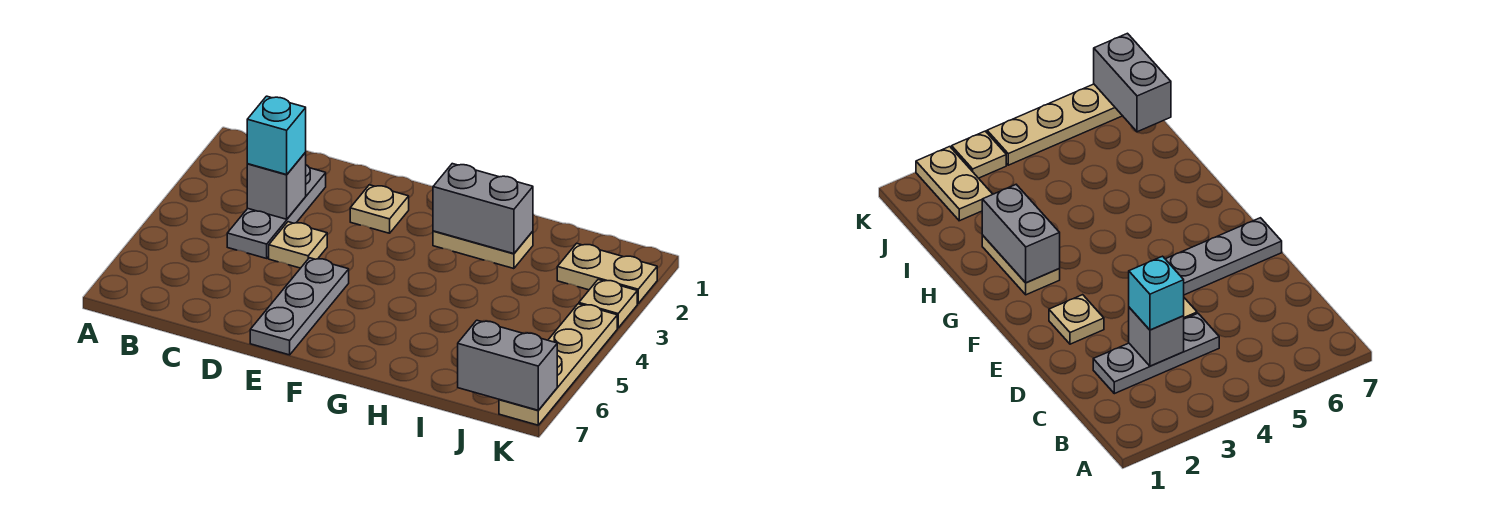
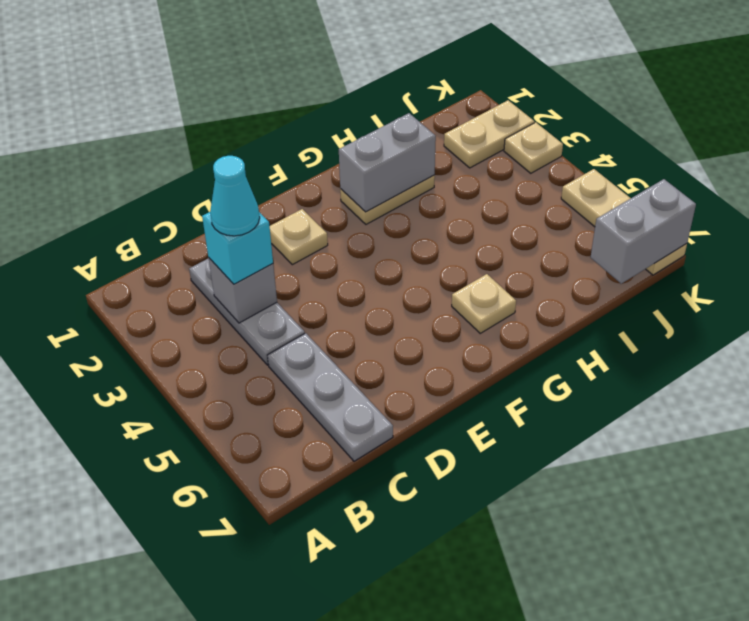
none -> cyan 1x1 cone [210,156,260,236]
tan 1x1 plate [269,222,327,268] -> tan 1x1 plate moved to [452,274,516,333]
grey 1x3 plate [250,258,349,355] -> grey 1x3 plate moved to [268,333,393,461]
tan 1x4 plate [499,304,617,425] -> tan 1x3 plate [561,169,687,275]

